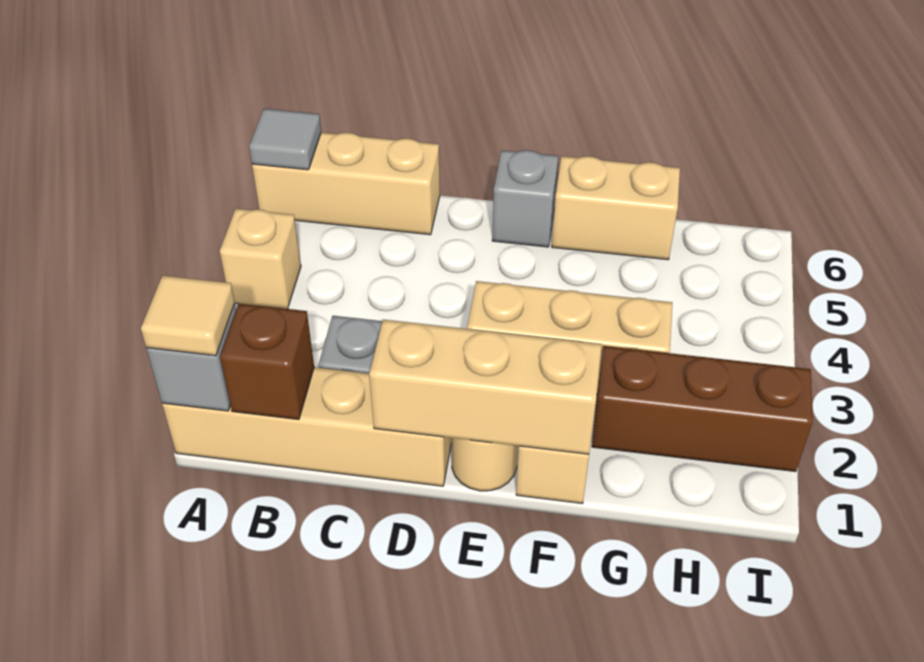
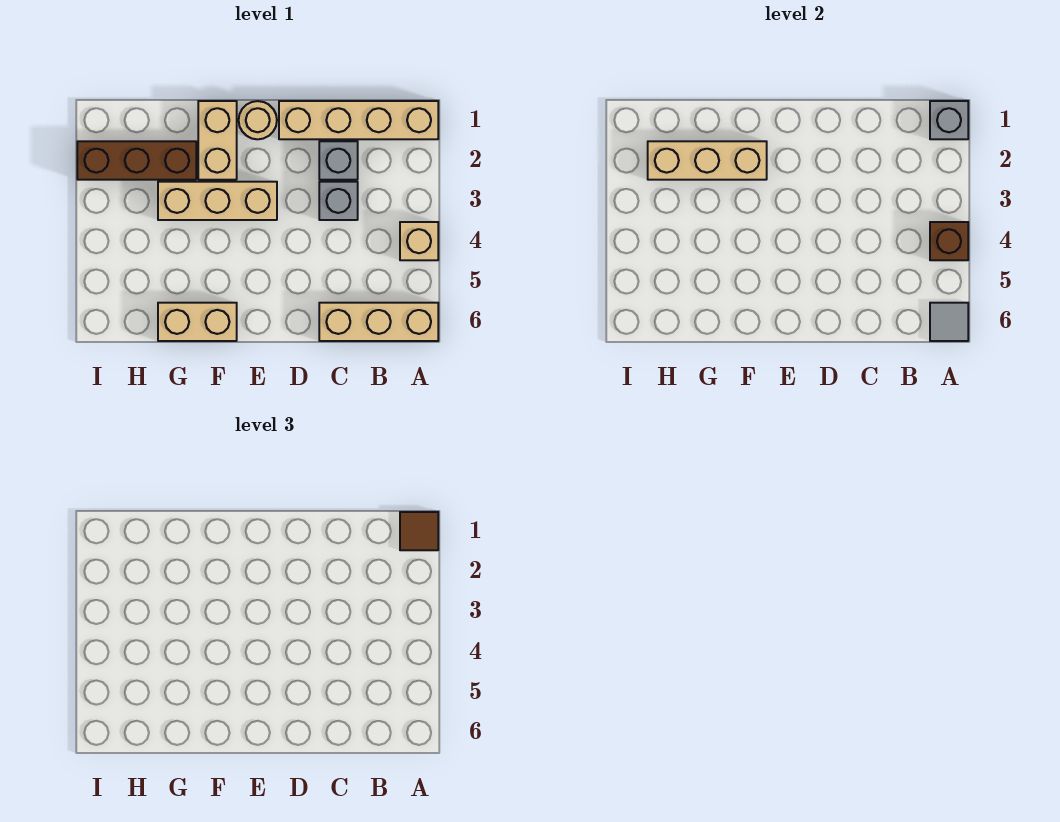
tan 1x1 tile [141,276,235,356] -> brown 1x1 tile [400,512,438,550]
brown 1x1 brick [220,304,314,420] -> brown 1x1 brick moved to [930,222,968,260]
tan 1x3 brick [369,320,602,454] -> tan 1x3 brick moved to [648,141,767,180]
grey 1x1 brick [492,150,558,247] -> grey 1x1 brick moved to [319,182,358,220]

